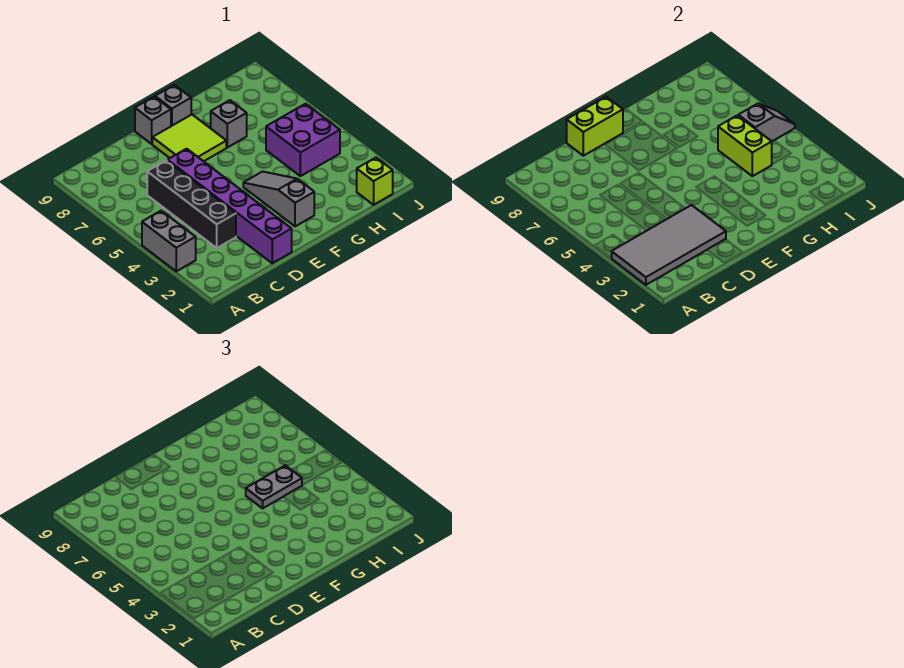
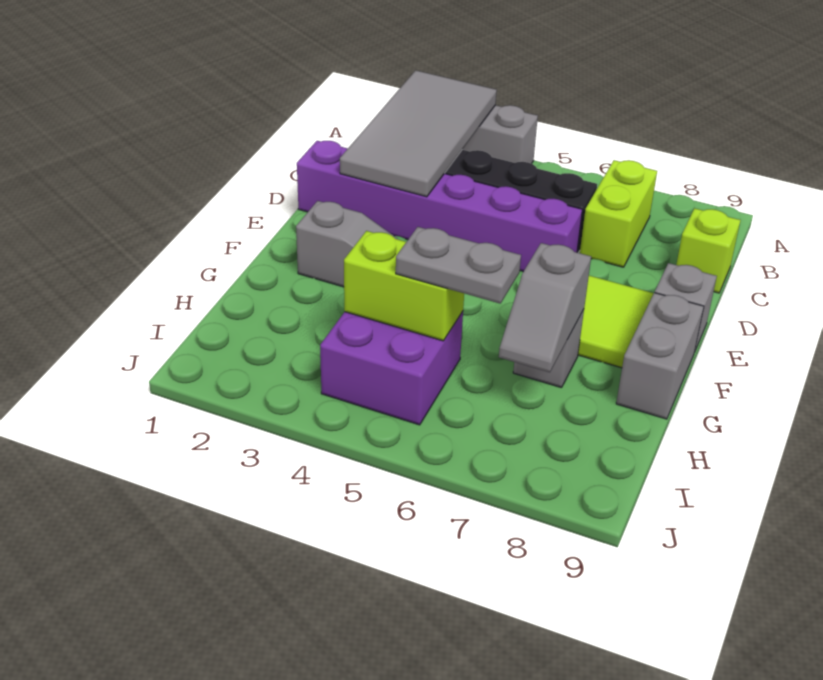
lime 1x2 brick [567,97,623,156] -> lime 1x2 brick moved to [580,160,657,267]
grey 1x1 brick [155,85,191,126] -> grey 1x2 brick [616,293,704,419]
grey 1x2 plate [246,465,302,508] -> grey 1x2 plate turned to [396,227,521,304]
lime 1x1 brick [357,158,393,205] -> lime 1x1 brick moved to [676,208,741,293]
grey 1x2 slope [738,104,795,141] -> grey 1x2 slope moved to [499,243,591,372]

